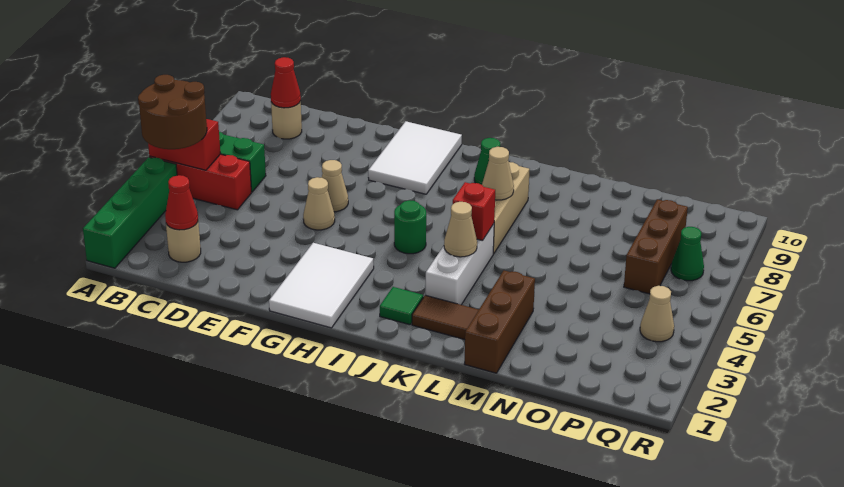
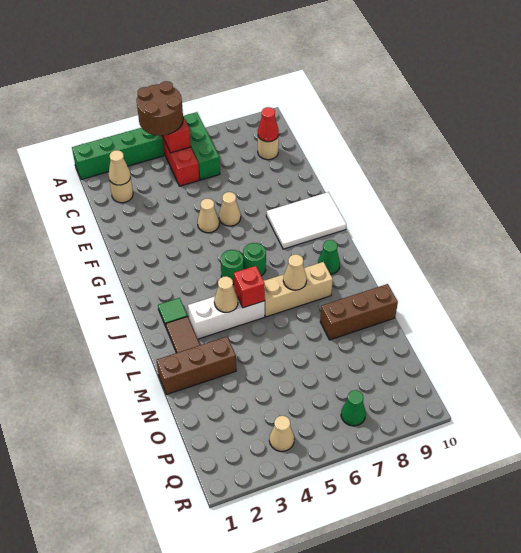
red 1x1 cone [165,175,198,230] -> tan 1x1 cone [108,150,131,185]
white 2x3 tile [269,243,374,328] -> none
none -> green 1x1 round brick [243,243,266,276]
brown 1x3 brick [624,199,688,294] -> brown 1x3 brick moved to [320,284,398,340]

